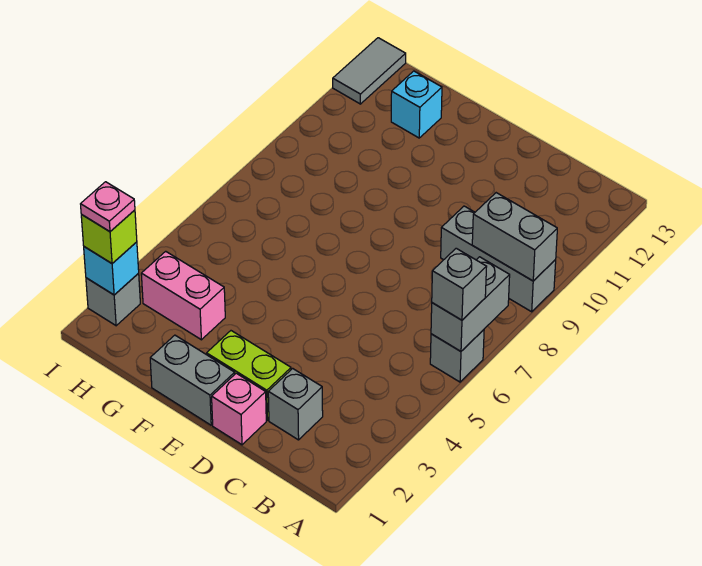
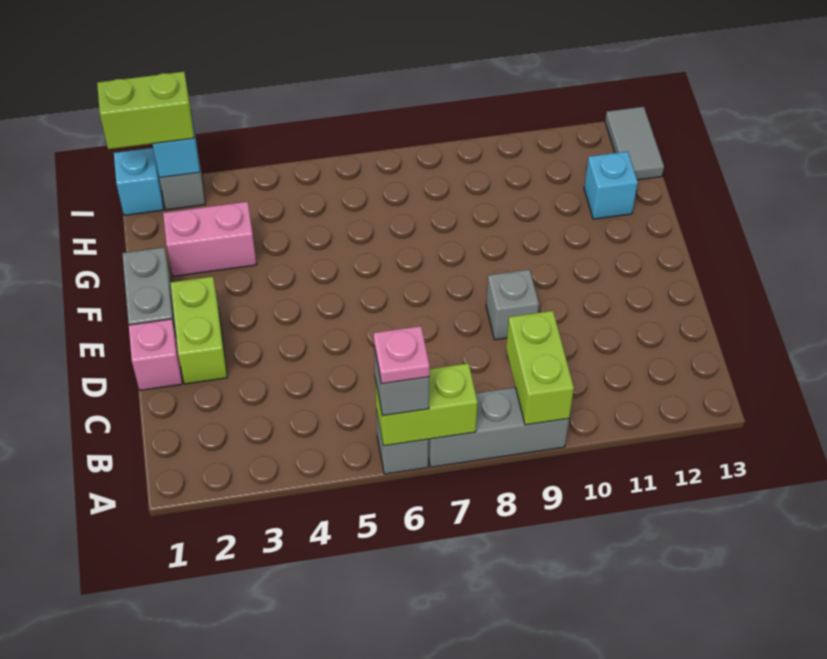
grey 1x2 brick [431,257,510,351] -> lime 1x2 brick [375,363,478,446]
grey 1x3 brick [441,206,556,312] -> grey 1x3 brick turned to [428,387,569,467]
grey 1x2 brick [472,193,557,281] -> lime 1x2 brick [506,311,574,425]
grey 1x1 brick [268,368,323,440] -> grey 1x1 brick moved to [486,269,539,340]
pink 1x2 brick [141,251,225,340] -> pink 1x2 brick turned to [163,202,257,276]
none -> cyan 1x1 brick [114,148,164,215]
lime 1x1 brick [81,210,137,263] -> lime 1x2 brick [97,72,194,149]
pink 1x1 plate [81,182,135,232] -> pink 1x1 plate moved to [374,326,430,384]
grey 1x2 tile [333,38,406,104] -> grey 1x2 tile turned to [605,107,664,180]

